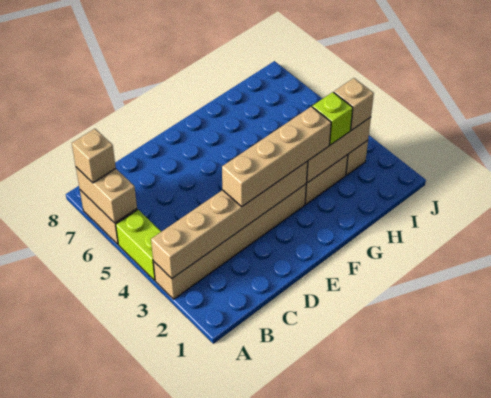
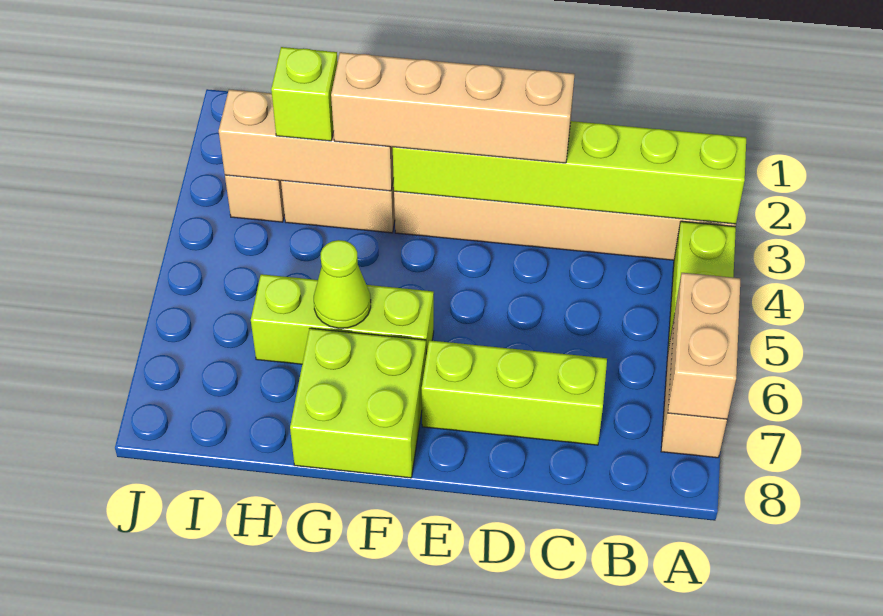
tan 1x6 brick [151,161,308,278] -> lime 1x6 brick [393,121,746,224]
tan 1x1 brick [72,129,116,183] -> none
none -> lime 1x3 brick [422,340,607,445]
none -> lime 1x3 brick [251,274,434,364]
none -> lime 2x2 brick [290,328,426,478]
none -> lime 1x1 cone [314,240,371,328]
tan 1x1 brick [334,78,374,130] -> none

